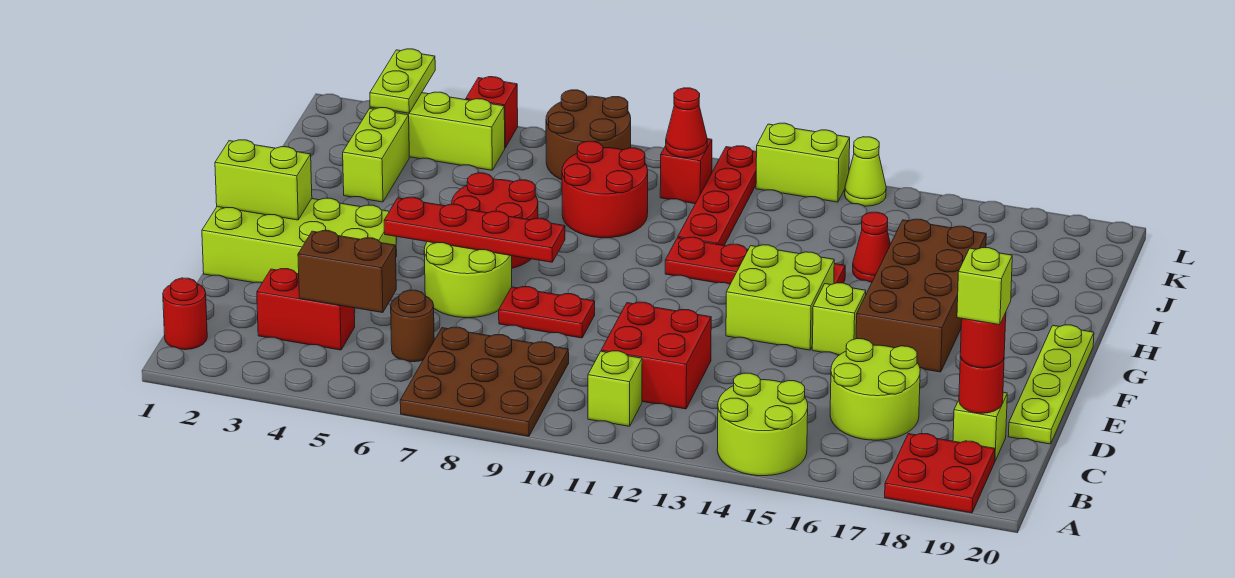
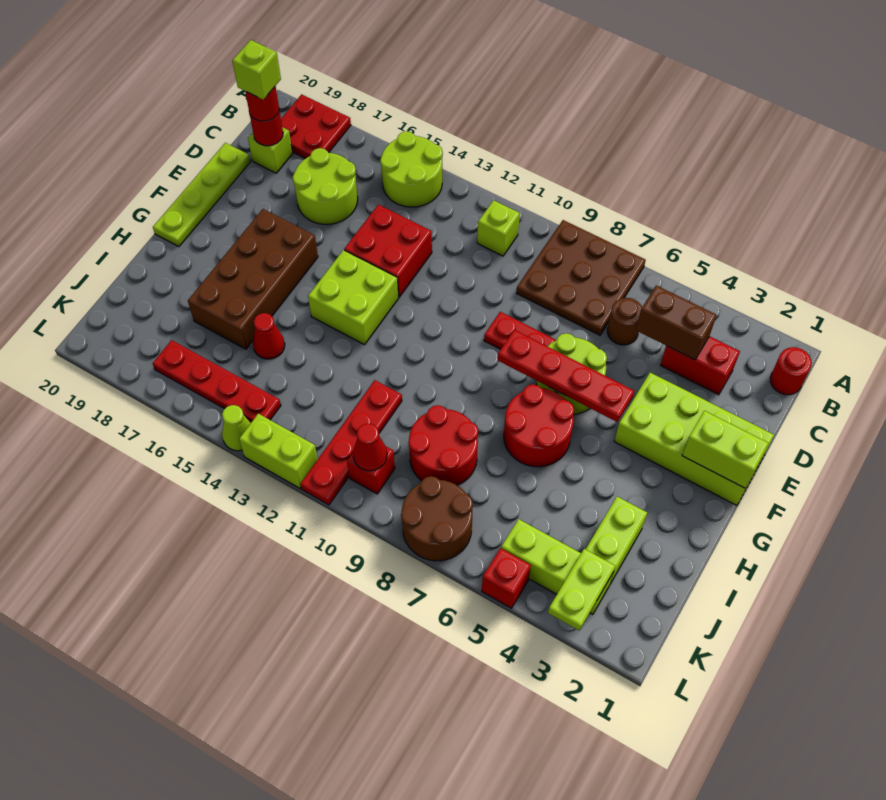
red 2x2 brick [601,302,711,409] -> red 2x2 brick moved to [344,205,432,297]
lime 1x1 brick [812,283,866,355] -> none
red 1x4 plate [665,237,845,284] -> red 1x4 plate moved to [153,340,281,423]

